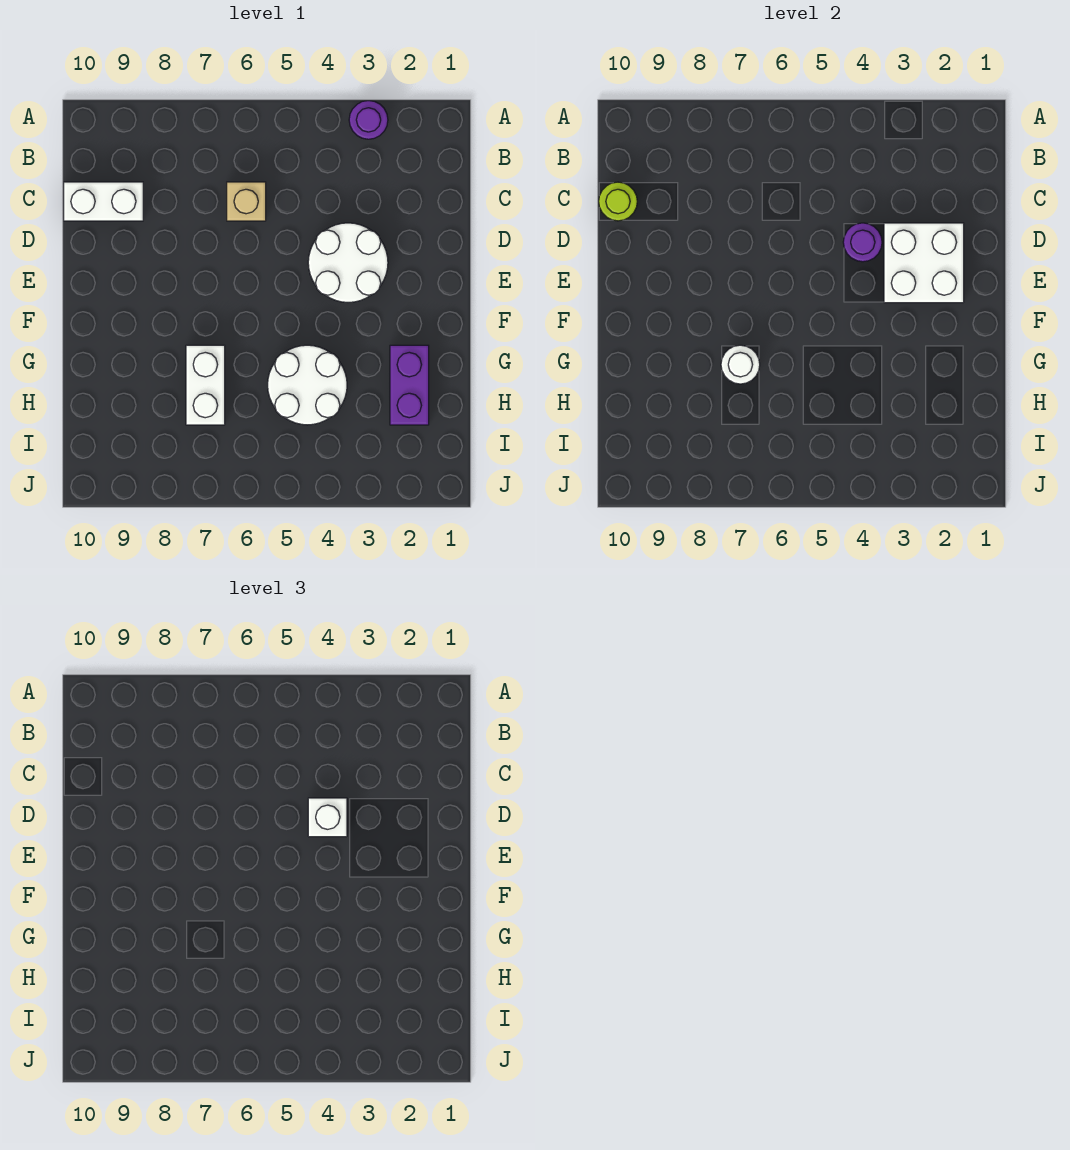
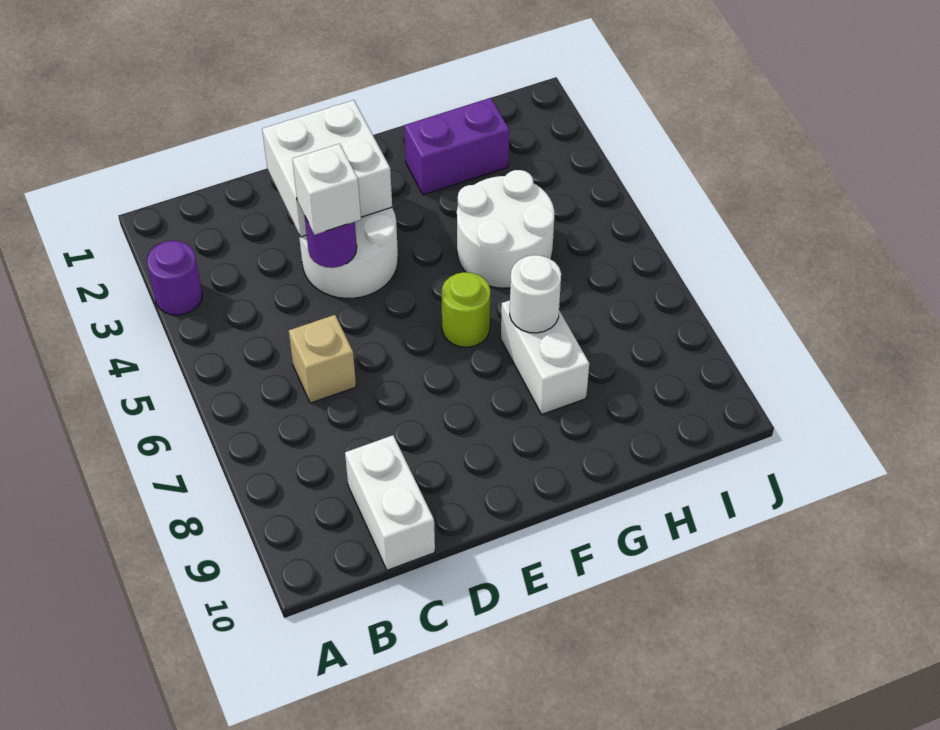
lime 1x1 round brick [599,182,637,221] -> lime 1x1 round brick moved to [441,272,490,347]
white 1x2 brick [186,345,225,425] -> white 1x2 brick turned to [501,300,589,414]

